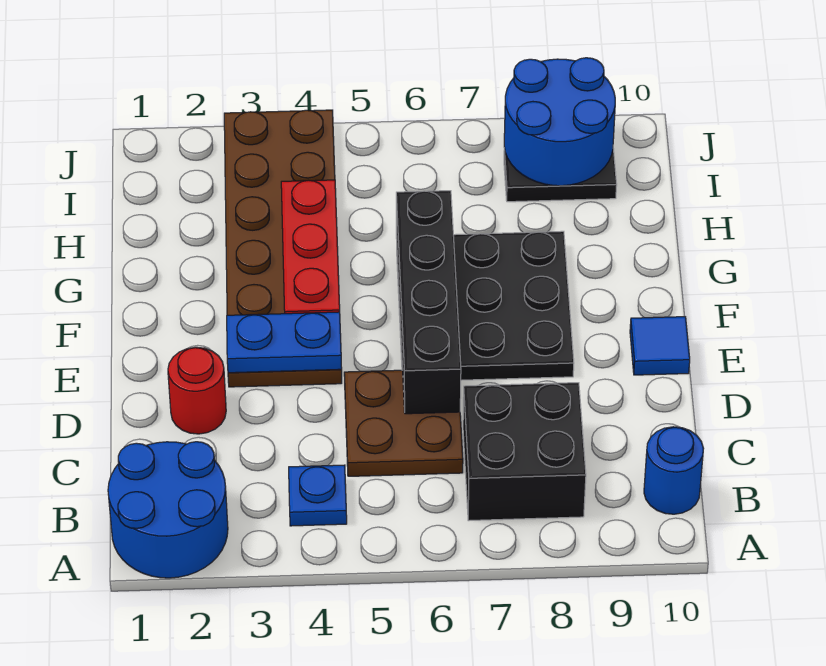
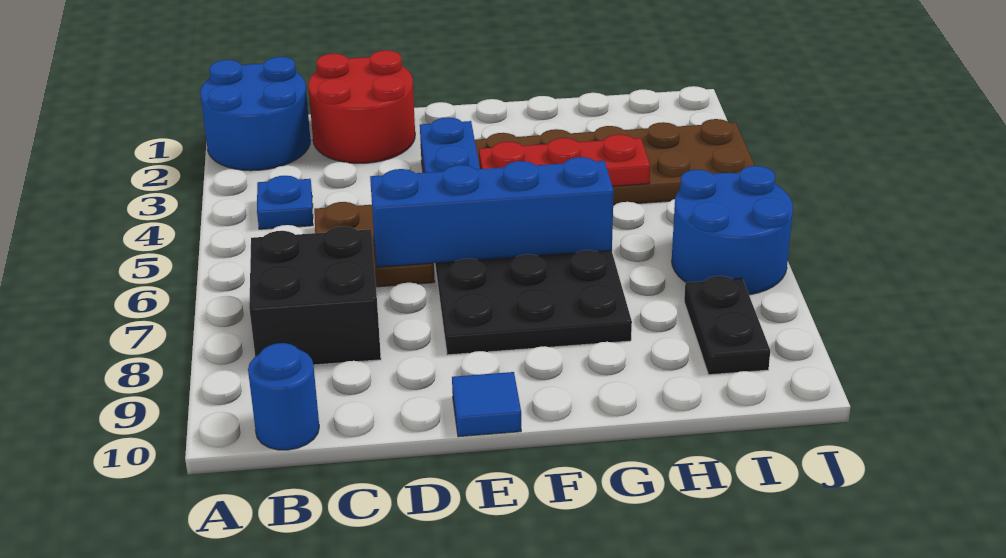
red 1x1 round brick [168,347,226,434] -> red 2x2 round brick [308,50,415,163]
black 1x4 brick [396,191,461,414] -> blue 1x4 brick [370,157,614,267]
blue 2x2 round brick [504,58,615,186] -> blue 2x2 round brick moved to [672,166,793,295]

